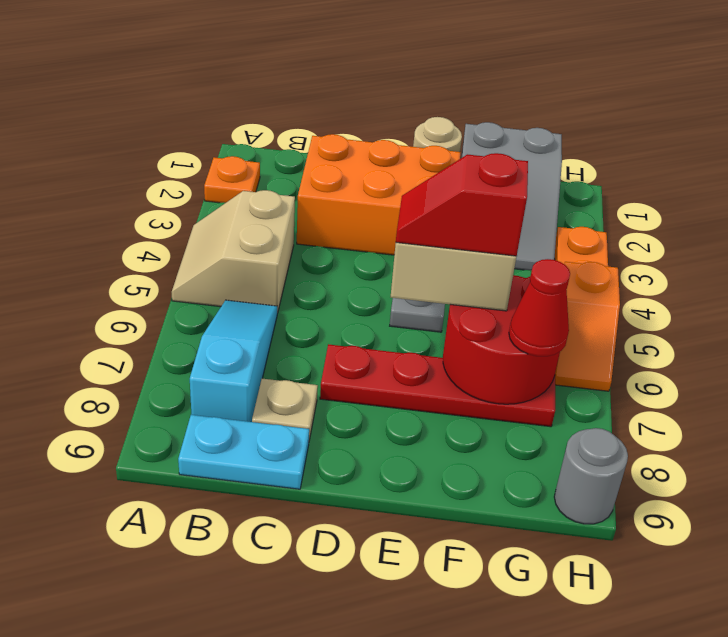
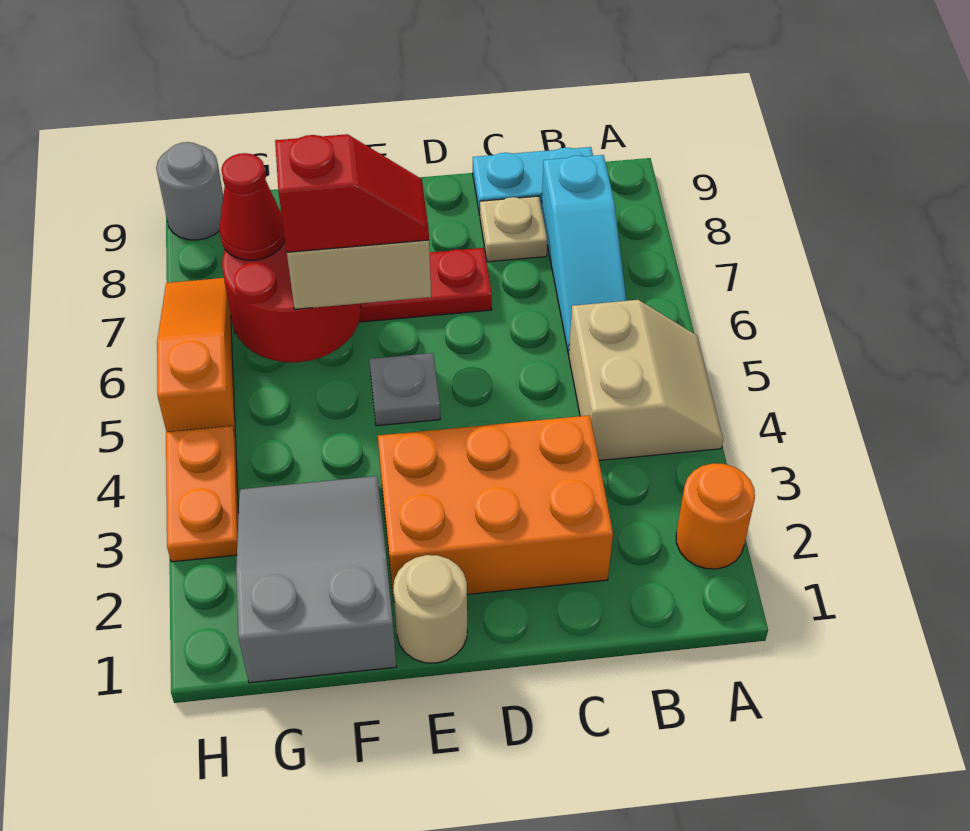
orange 1x1 plate [204,156,260,203] -> orange 1x1 round brick [676,463,755,569]
orange 1x2 slope [555,262,620,391] -> orange 1x3 slope [157,278,236,439]

